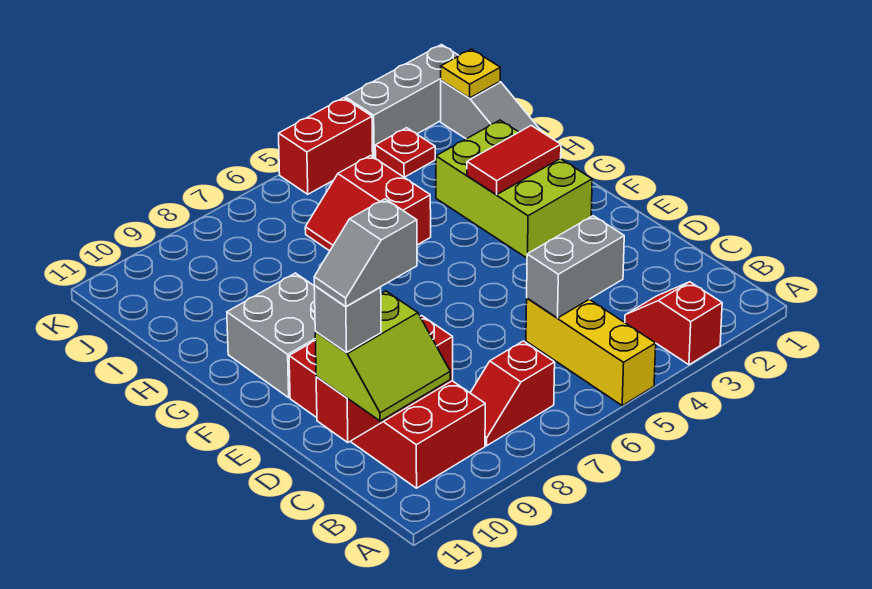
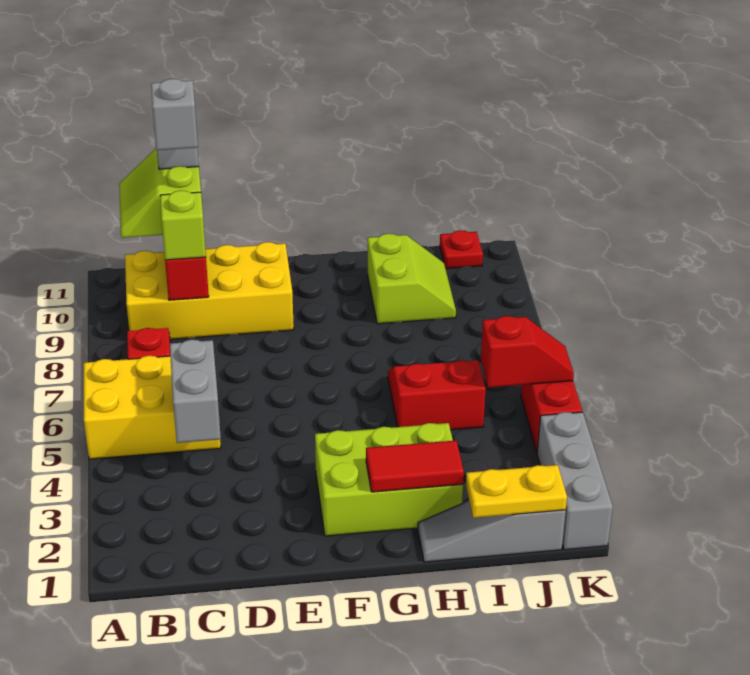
red 1x2 slope [625,282,722,365] -> red 1x2 slope moved to [481,316,574,387]
yellow 1x3 brick [526,298,656,405] -> yellow 2x3 brick [84,356,221,459]
red 2x4 brick [289,341,485,488] -> yellow 2x4 brick [125,242,294,339]
none -> lime 1x1 brick [160,190,206,260]
grey 2x2 brick [227,273,315,397] -> none
red 1x2 tile [467,126,561,195] -> red 1x2 tile turned to [366,441,464,492]
none -> lime 2x2 slope [368,234,456,324]
yellow 1x1 plate [441,49,500,98] -> yellow 1x2 plate [466,465,567,518]
red 1x1 plate [375,128,435,177] -> red 1x1 plate moved to [440,230,483,269]

